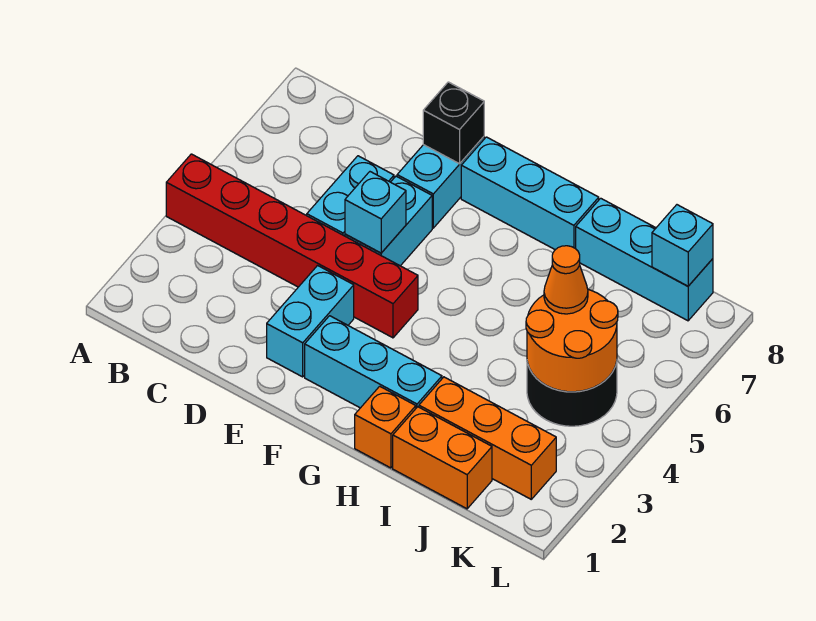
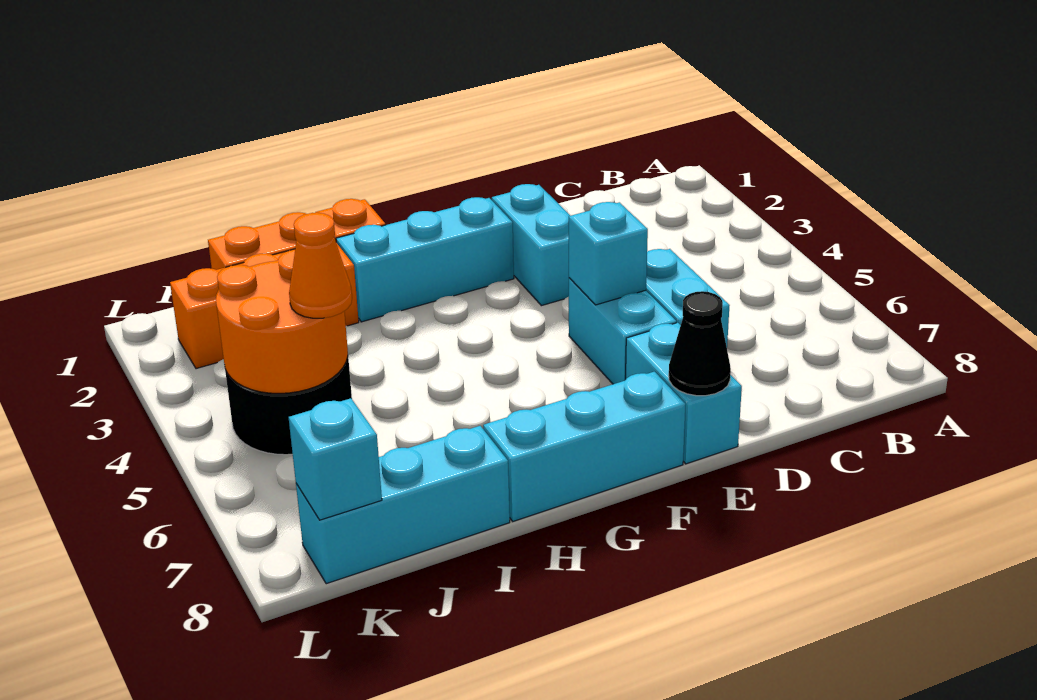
red 1x6 brick [166,154,418,338] -> none
black 1x1 brick [423,82,484,164] -> black 1x1 cone [669,291,731,396]

